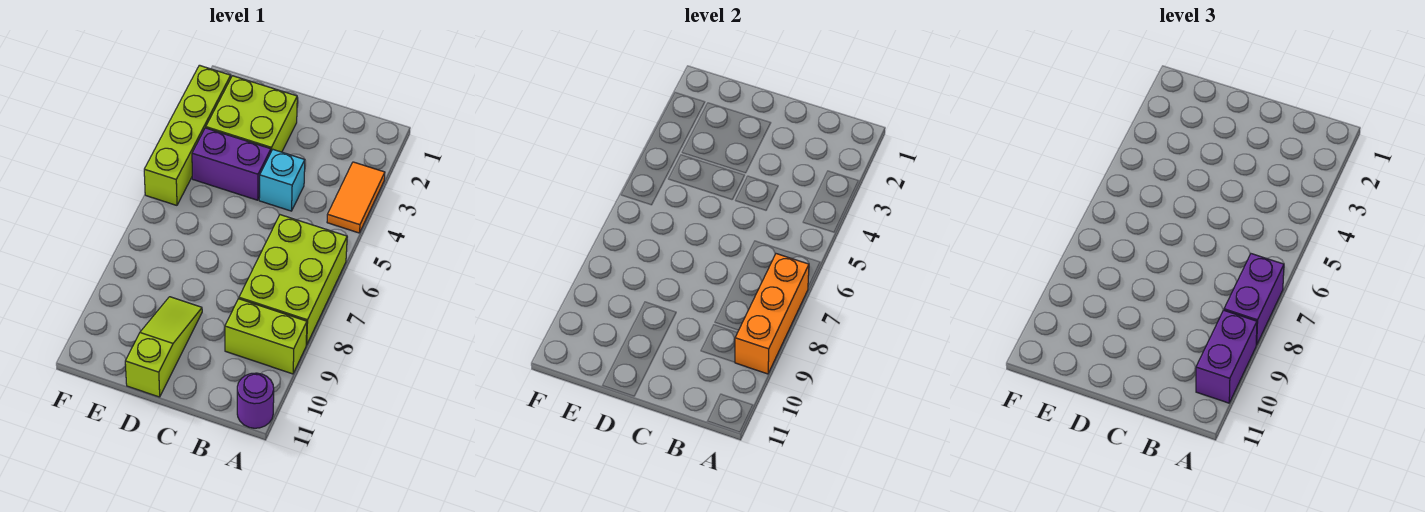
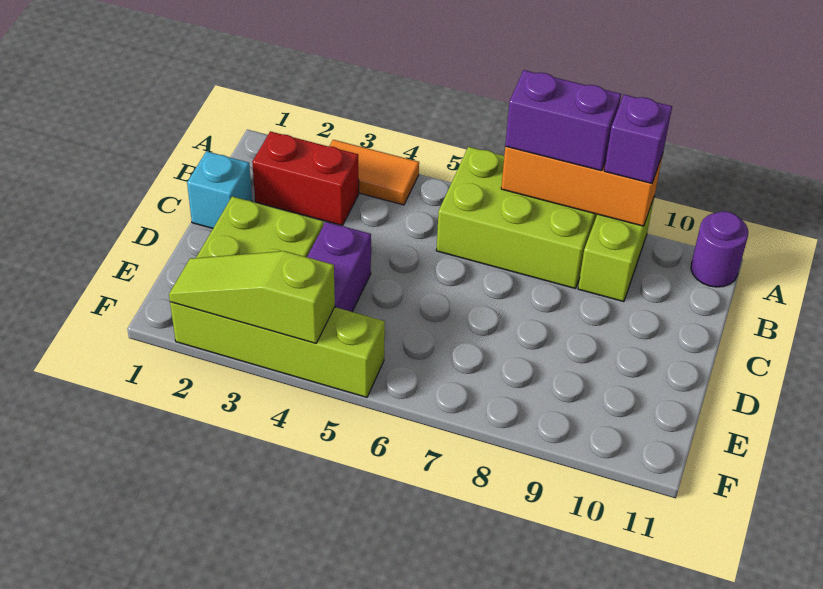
purple 1x2 brick [1196,310,1257,403] -> purple 1x1 brick [604,95,672,183]
none -> red 1x2 brick [252,131,359,226]
cyan 1x1 brick [259,150,305,211] -> cyan 1x1 brick moved to [187,151,252,228]
lime 1x3 slope [125,297,202,397] -> lime 1x3 slope moved to [169,251,335,343]

